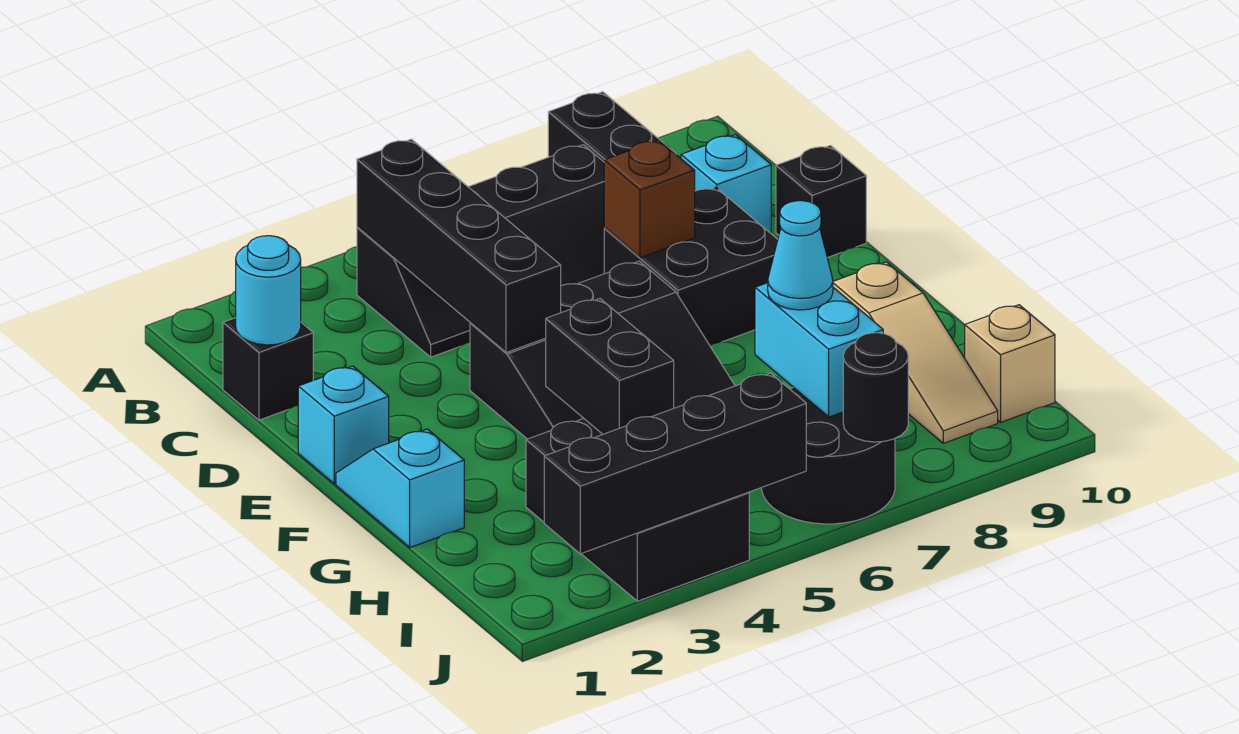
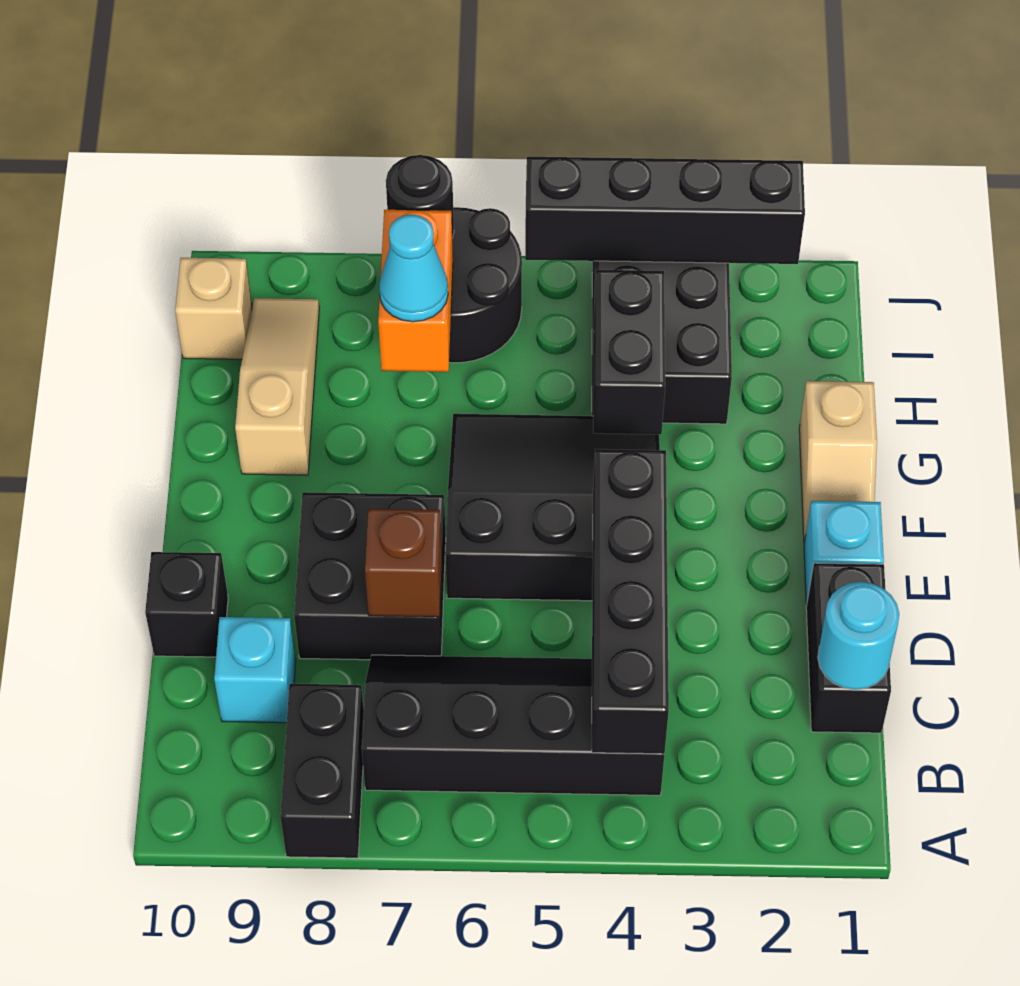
black 1x1 brick [223,318,313,420] -> black 1x2 brick [806,563,891,733]
cyan 1x2 slope [336,429,464,548] -> tan 1x2 slope [799,381,877,543]
cyan 1x2 brick [755,283,883,417] -> orange 1x2 brick [378,210,453,372]

